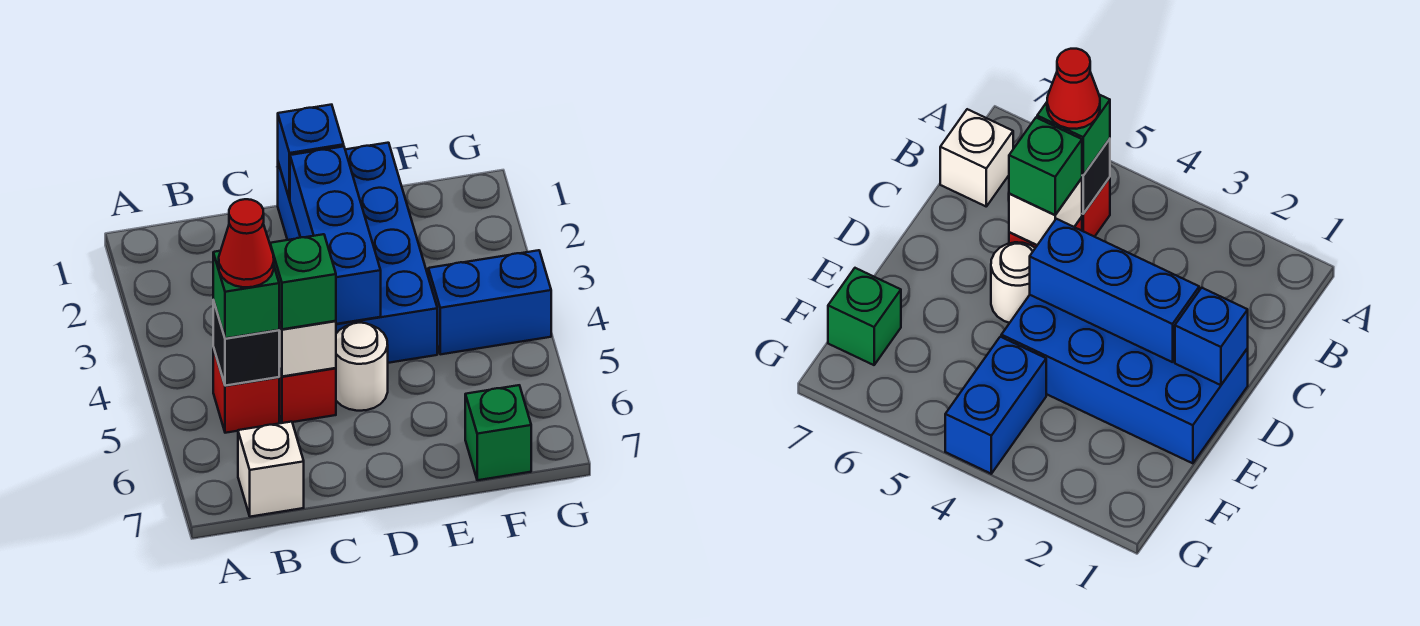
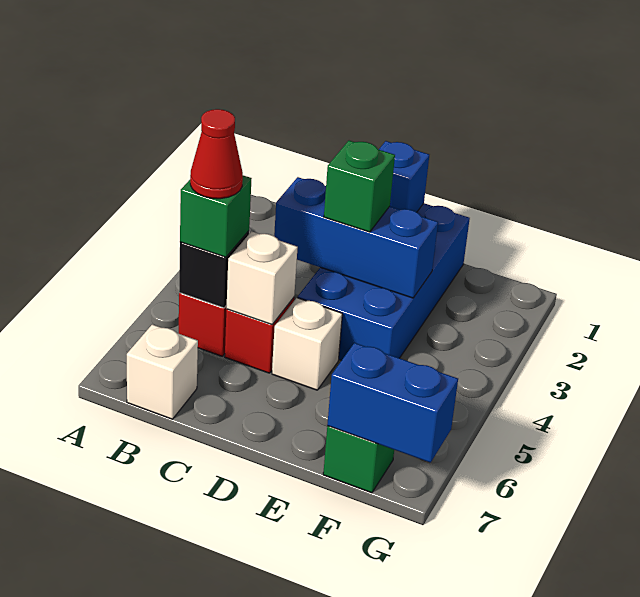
green 1x1 brick [270,234,336,329] -> green 1x1 brick moved to [324,141,395,232]
blue 1x3 brick [290,147,381,324] -> blue 1x3 brick turned to [274,177,438,298]
white 1x1 round brick [336,323,388,411] -> white 1x1 brick [272,298,342,390]
blue 1x2 brick [428,250,551,354] -> blue 1x2 brick moved to [327,343,458,463]

